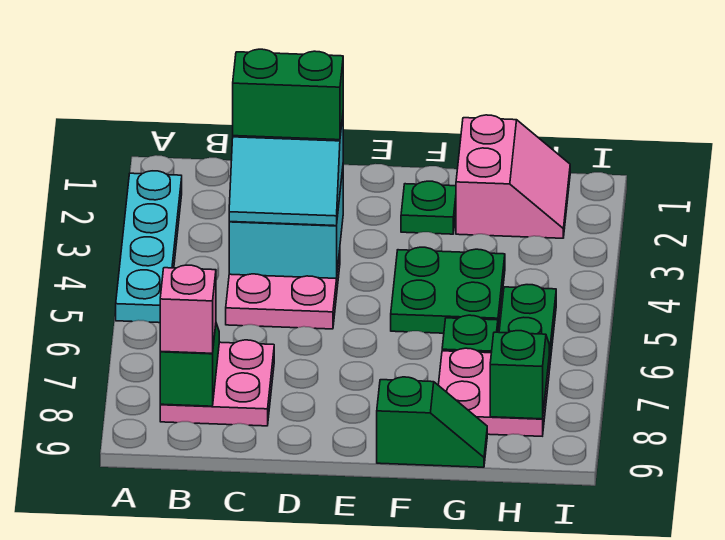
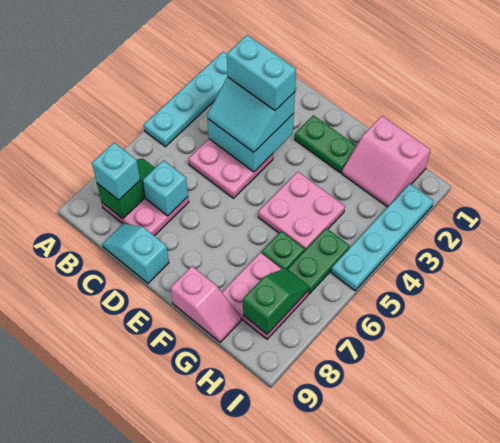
pink 1x1 brick [160,265,216,353] -> cyan 1x1 brick [92,143,140,200]
green 1x2 brick [233,49,343,140] -> cyan 1x2 brick [227,35,296,110]
none -> cyan 1x1 brick [143,160,188,216]
none -> cyan 1x2 slope [103,224,169,283]
green 1x1 plate [401,181,456,234] -> green 1x2 plate [295,115,356,173]
green 2x2 plate [391,247,505,333] -> pink 2x2 plate [258,172,345,250]
green 1x2 slope [377,377,487,467] -> pink 1x2 slope [170,266,241,342]
pink 2x2 slope [456,115,570,238] -> pink 2x2 slope turned to [342,116,431,207]
none -> cyan 1x4 plate [331,184,434,291]

